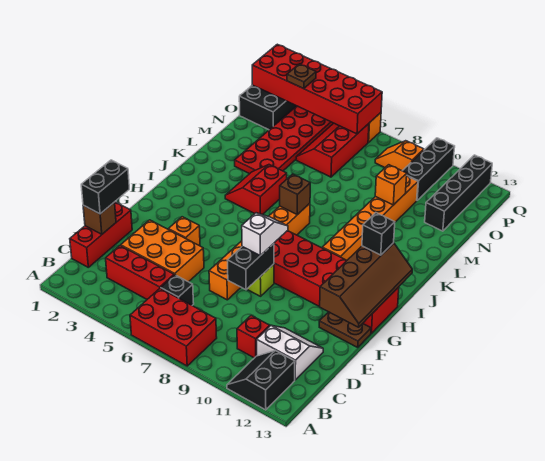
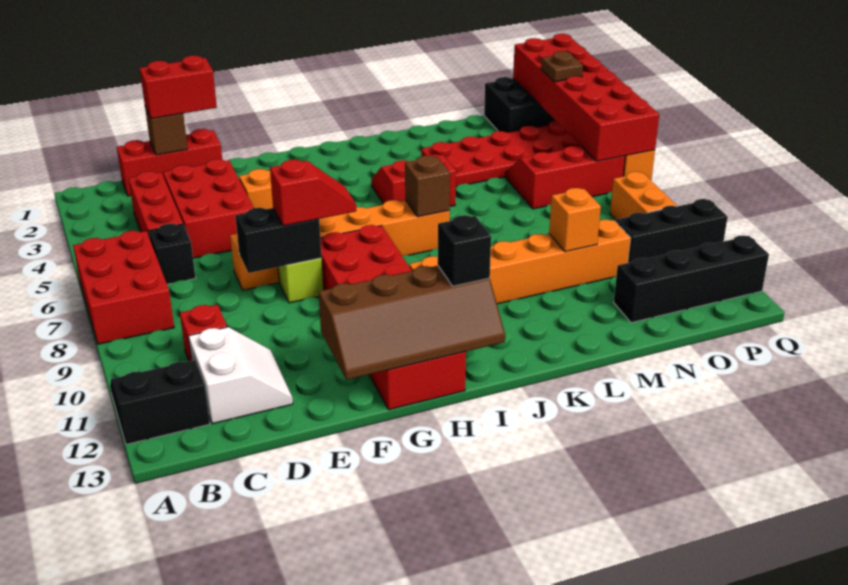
black 1x2 brick [81,160,129,214] -> red 1x2 brick [140,56,217,119]
orange 2x3 brick [121,220,204,282] -> red 2x3 brick [163,159,254,258]
white 1x2 slope [242,213,288,256] -> red 1x2 slope [270,160,356,226]
brown 1x2 plate [319,312,371,347] -> none
orange 1x2 slope [375,141,424,171] -> orange 1x2 brick [610,172,677,220]

